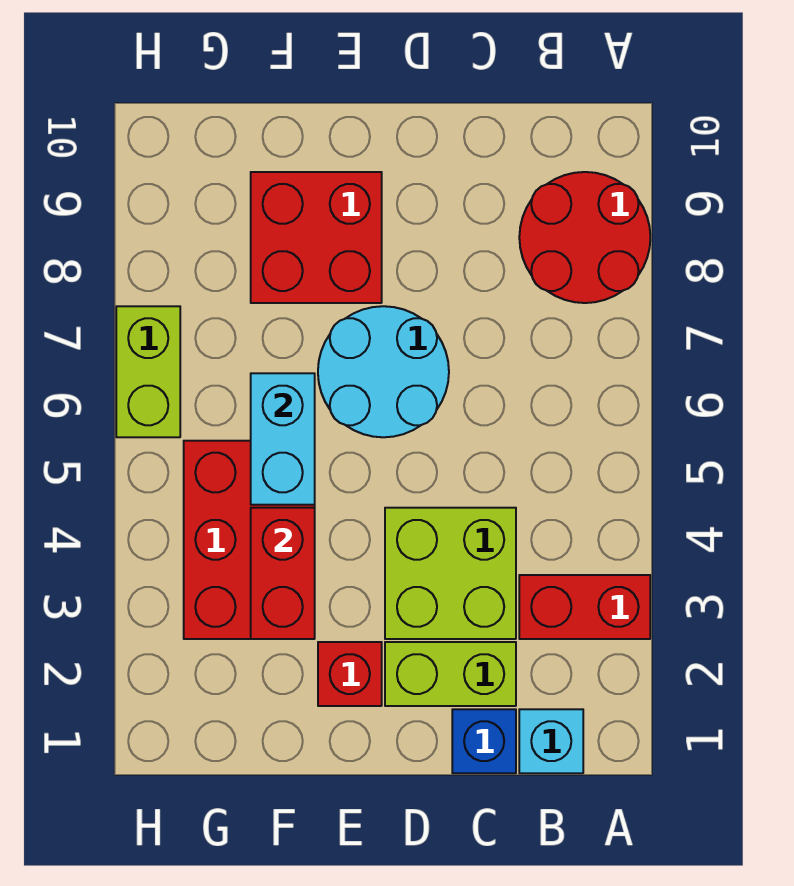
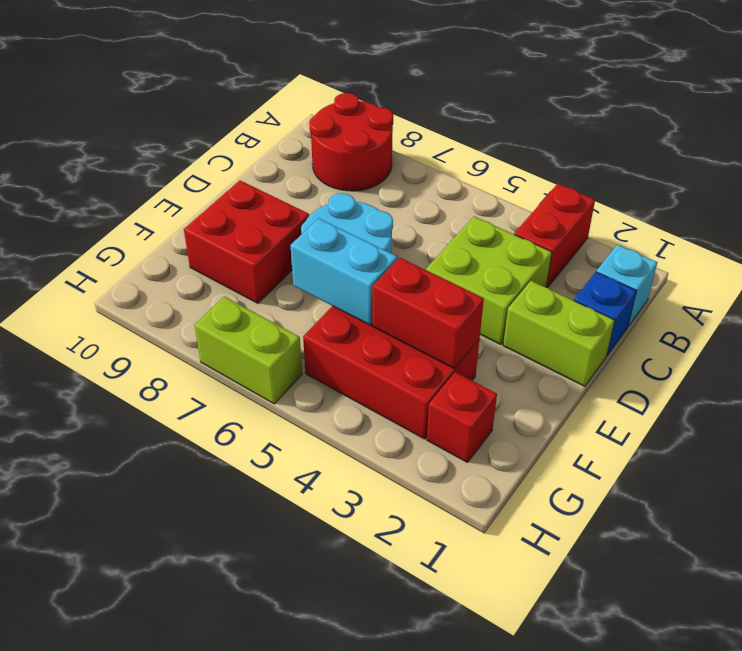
lime 1x2 brick [385,642,516,706] -> lime 1x2 brick turned to [503,281,615,386]
red 1x1 brick [318,642,382,706] -> red 1x1 brick moved to [427,372,497,463]

